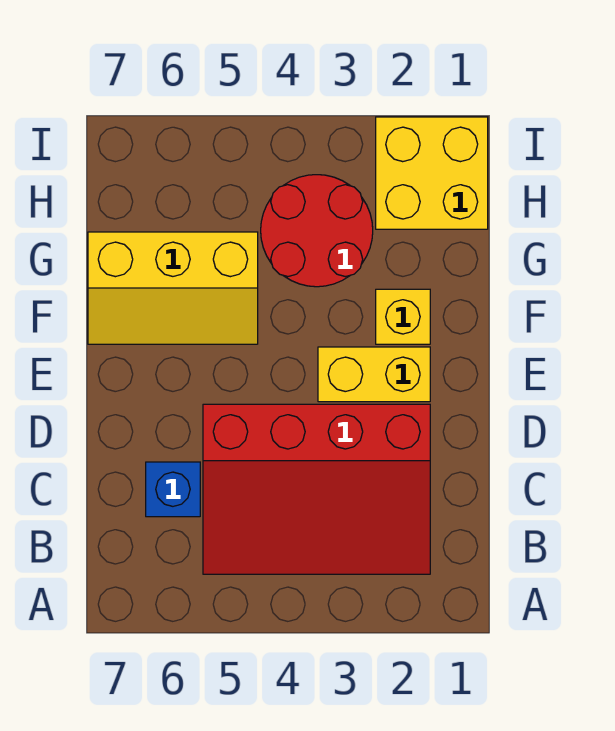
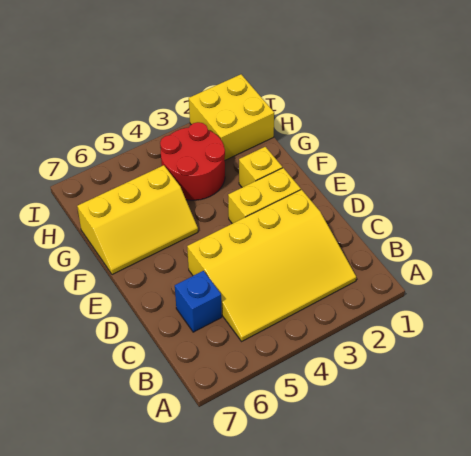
red 3x4 slope [203,404,430,574] -> yellow 3x4 slope [187,190,356,341]

